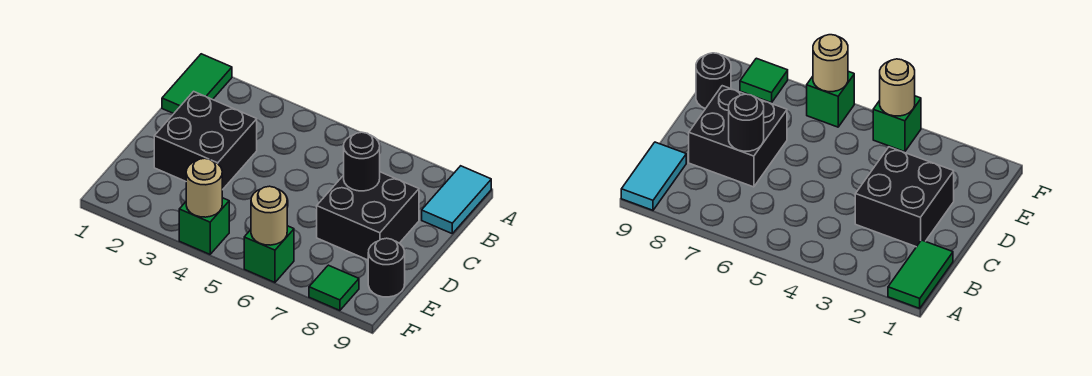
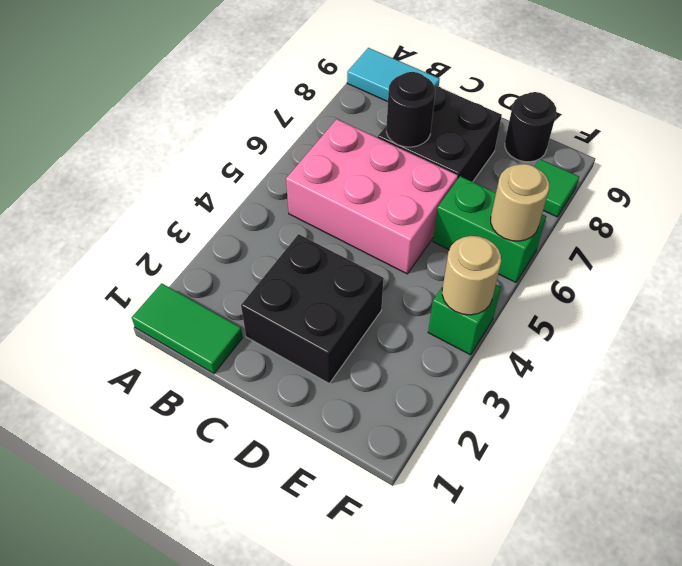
none -> pink 2x3 brick [286,119,458,274]
green 1x1 brick [244,226,294,282] -> green 1x2 brick [433,176,546,282]

